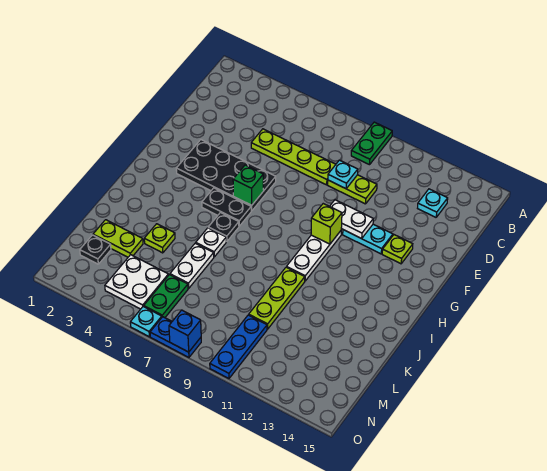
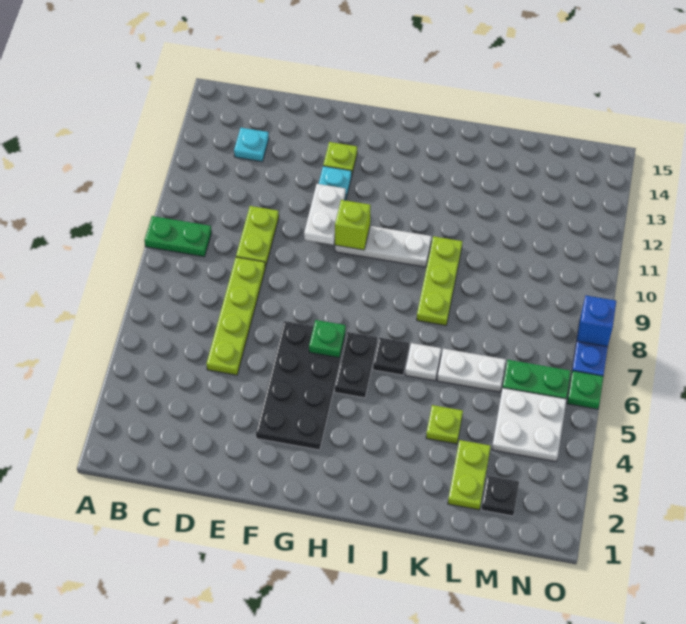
cyan 1x1 plate [328,160,358,189] -> none
green 1x1 brick [233,165,264,205] -> green 1x1 plate [309,320,346,358]
lime 1x3 plate [249,267,305,329] -> lime 1x3 plate turned to [417,236,463,326]
blue 1x3 plate [210,315,267,378] -> none
cyan 1x1 plate [130,306,162,337] -> green 1x1 plate [567,371,604,409]

